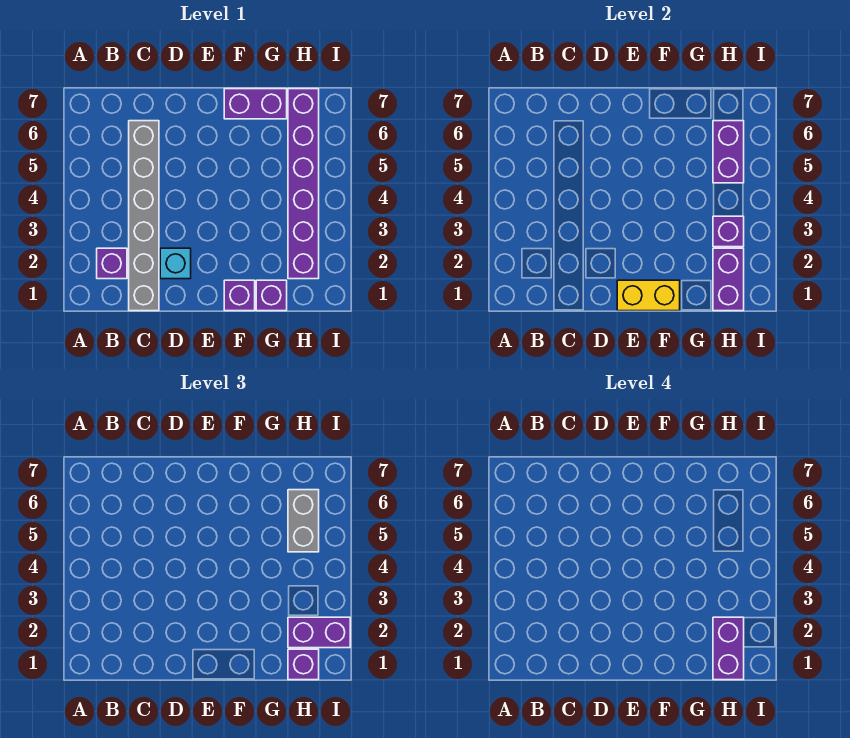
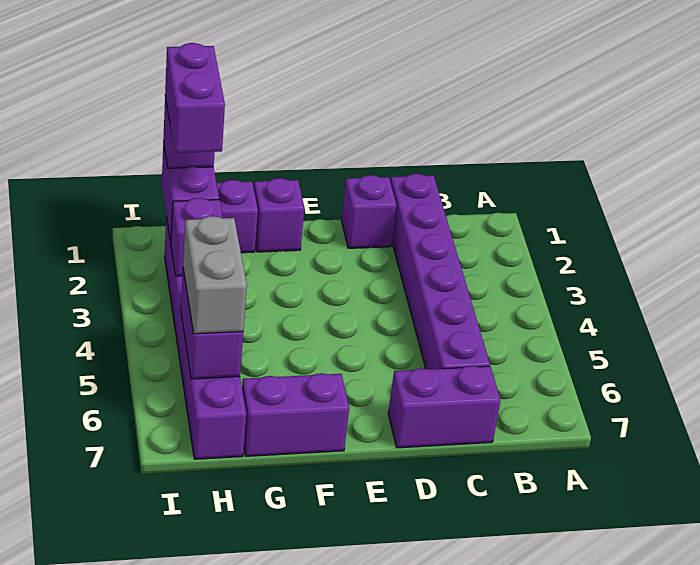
purple 1x1 brick [97,248,127,279] -> purple 1x1 brick moved to [341,175,397,248]
grey 1x6 brick [129,121,159,311] -> purple 1x6 brick [390,174,490,369]
cyan 1x1 brick [160,248,191,279] -> none
yellow 1x2 brick [617,280,680,311] -> none
purple 1x2 brick [288,617,350,648] -> purple 1x2 brick moved to [388,366,501,448]

